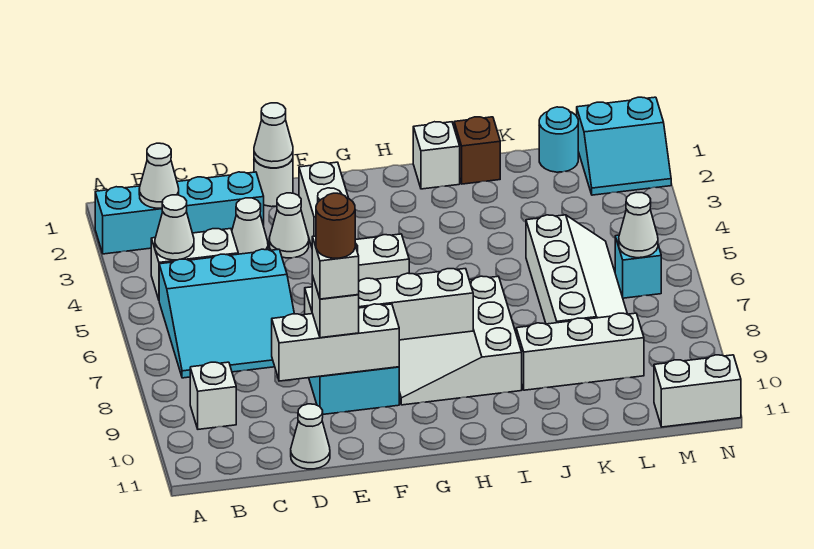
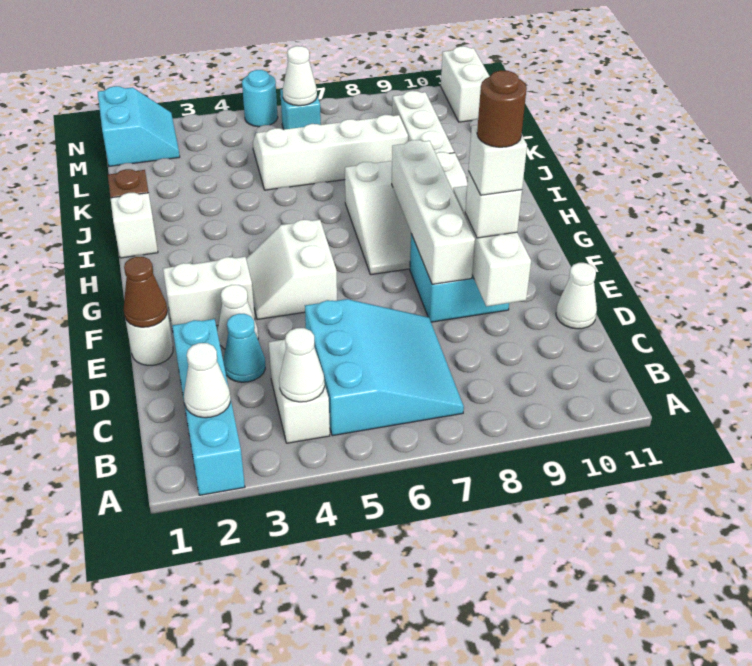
white 1x1 brick [190,362,236,429] -> none
white 1x1 cone [232,198,268,254] -> cyan 1x1 cone [223,314,265,382]
white 1x1 cone [254,103,293,168] -> brown 1x1 cone [124,257,167,327]
cyan 1x1 round brick [539,107,578,172] -> cyan 1x1 round brick moved to [242,70,278,127]

